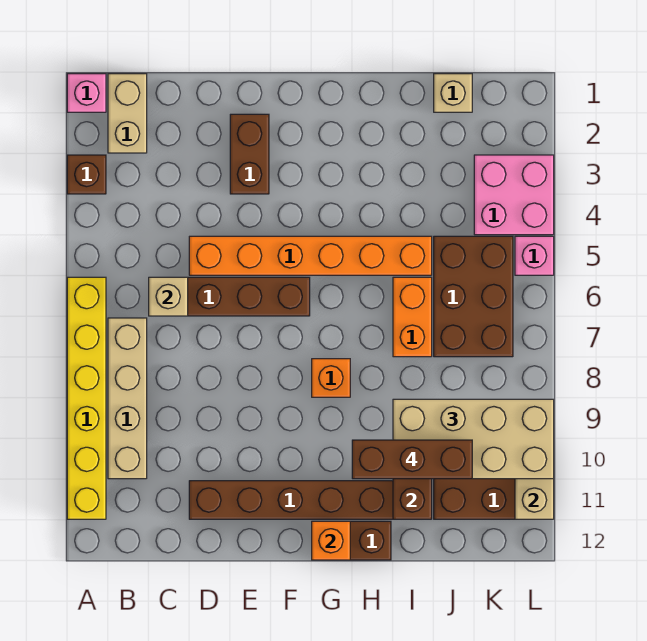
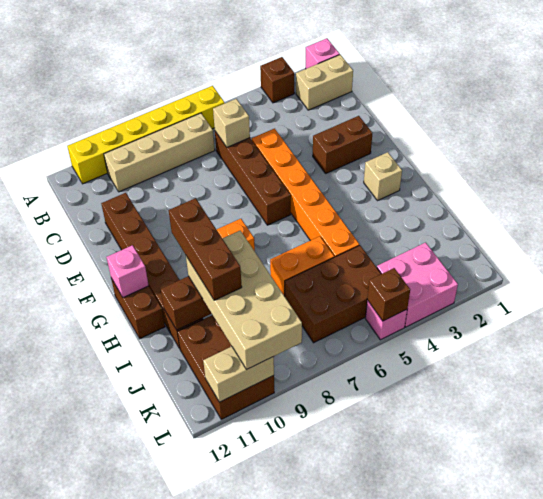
orange 1x1 brick [312,521,350,560] -> pink 1x1 brick [107,245,149,297]
tan 1x1 brick [434,74,472,112] -> tan 1x1 brick moved to [364,152,402,201]
none -> brown 1x1 brick [367,268,410,321]

